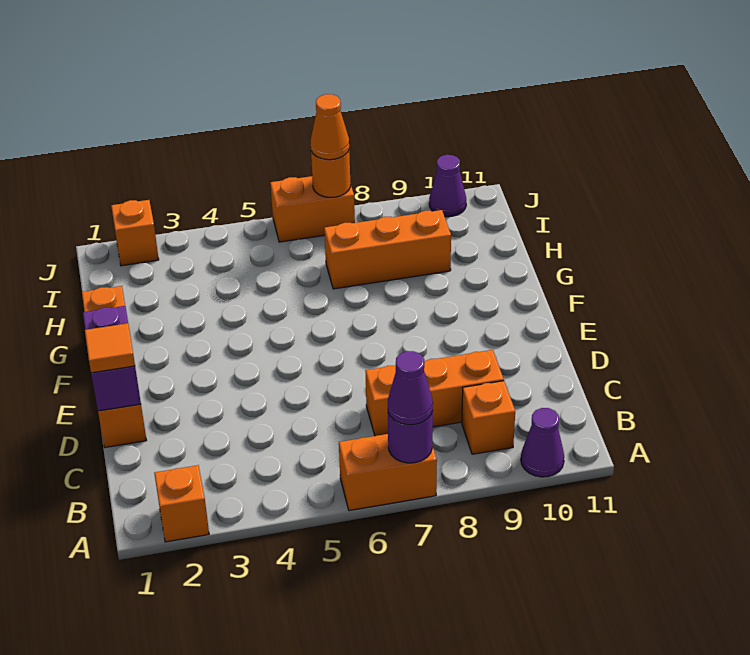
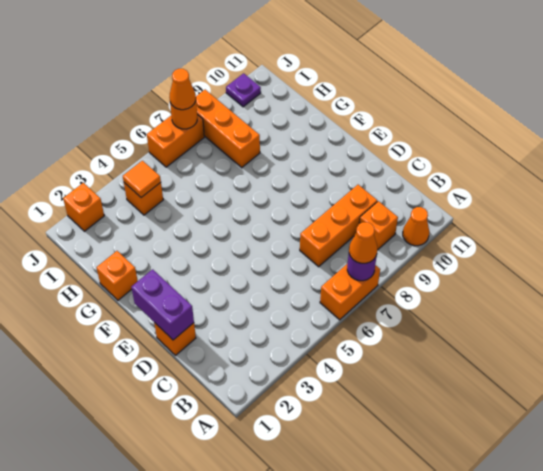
orange 1x1 brick [154,465,209,542] -> orange 1x1 brick moved to [124,183,163,215]
purple 1x1 cone [388,351,433,425] -> orange 1x1 cone [349,222,377,263]
purple 1x1 cone [521,408,564,477] -> orange 1x1 cone [403,207,429,246]
orange 1x1 tile [85,323,135,373] -> orange 1x1 tile moved to [123,161,161,197]
orange 1x3 brick [324,210,451,289] -> orange 1x3 brick turned to [196,90,260,168]
purple 1x1 cone [429,155,466,217] -> purple 1x1 plate [226,73,261,107]

